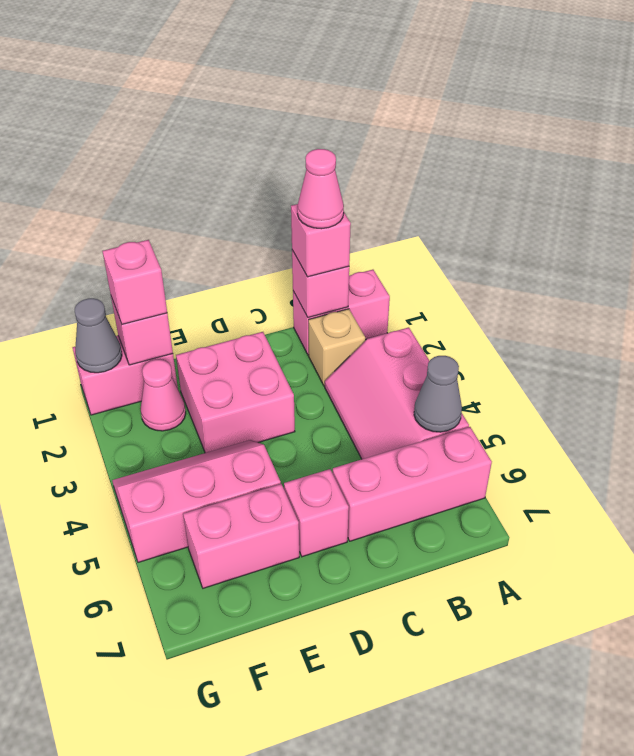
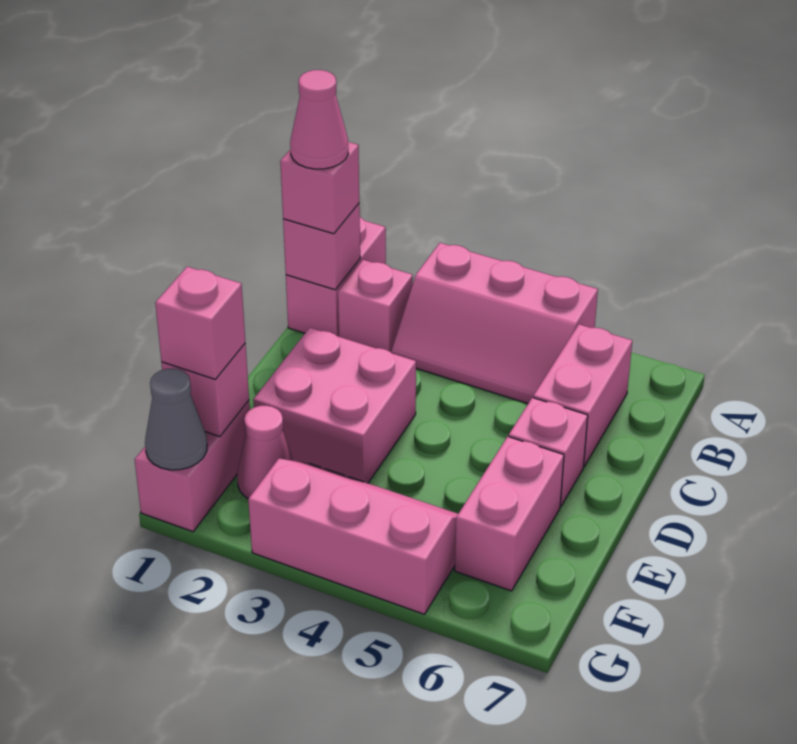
grey 1x1 cone [414,356,462,432] -> none
pink 1x3 brick [332,427,492,541] -> pink 1x2 brick [533,324,632,466]
tan 1x1 brick [309,309,365,386] -> pink 1x1 brick [338,260,413,352]
pink 2x3 slope [112,440,281,562] -> pink 2x3 slope turned to [248,459,458,614]

